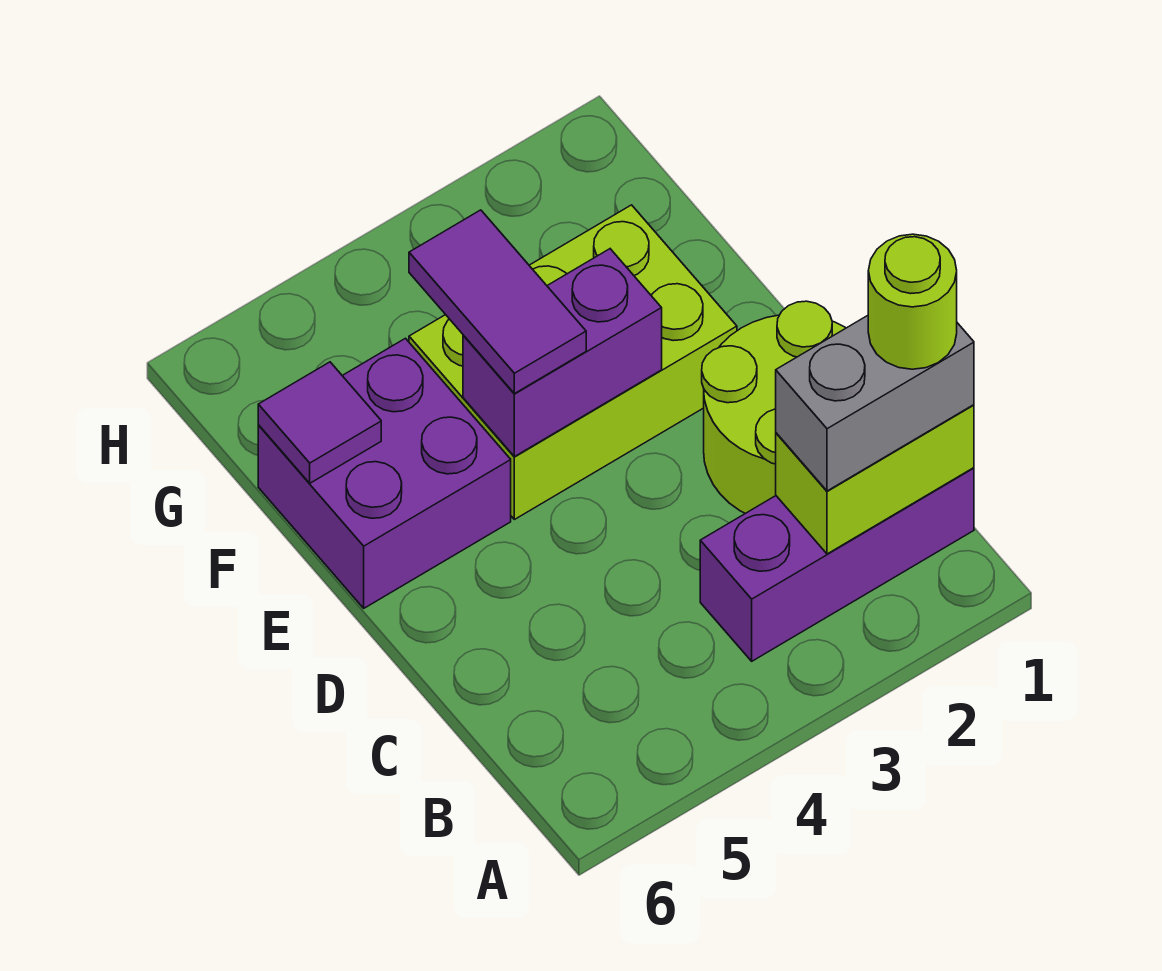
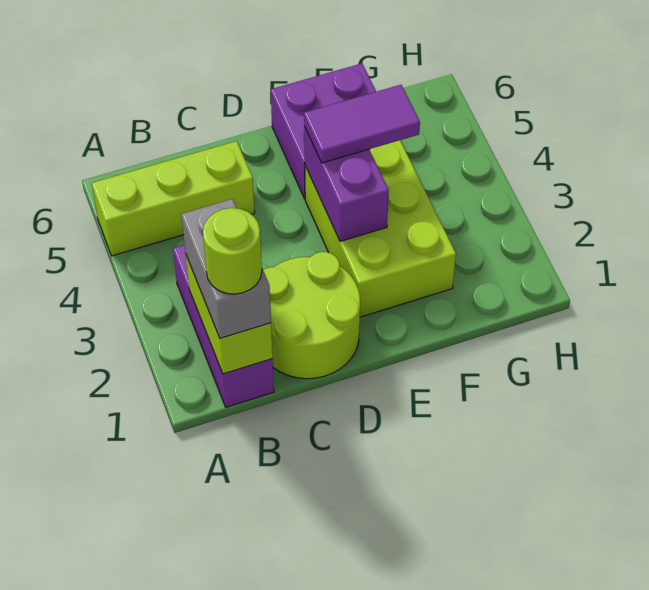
none -> lime 1x3 brick [92,141,255,256]
purple 1x1 tile [258,362,381,483] -> none

